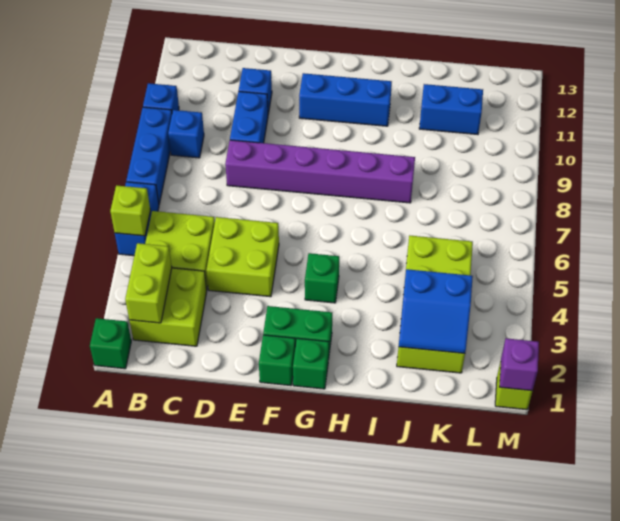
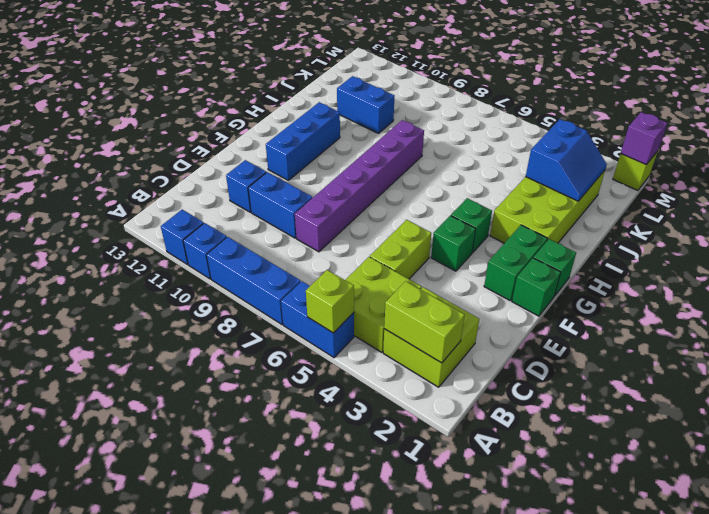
green 1x1 brick [90,318,131,369] -> green 1x1 brick moved to [431,216,476,271]
blue 1x1 brick [168,110,204,158] -> blue 1x1 brick moved to [161,210,204,265]
lime 2x2 brick [206,217,279,297] -> lime 1x2 brick [370,220,431,279]
lime 2x4 brick [397,236,473,373] -> lime 2x4 brick turned to [490,170,605,243]
blue 1x2 brick [419,84,483,134] -> blue 1x2 brick turned to [337,76,395,133]

